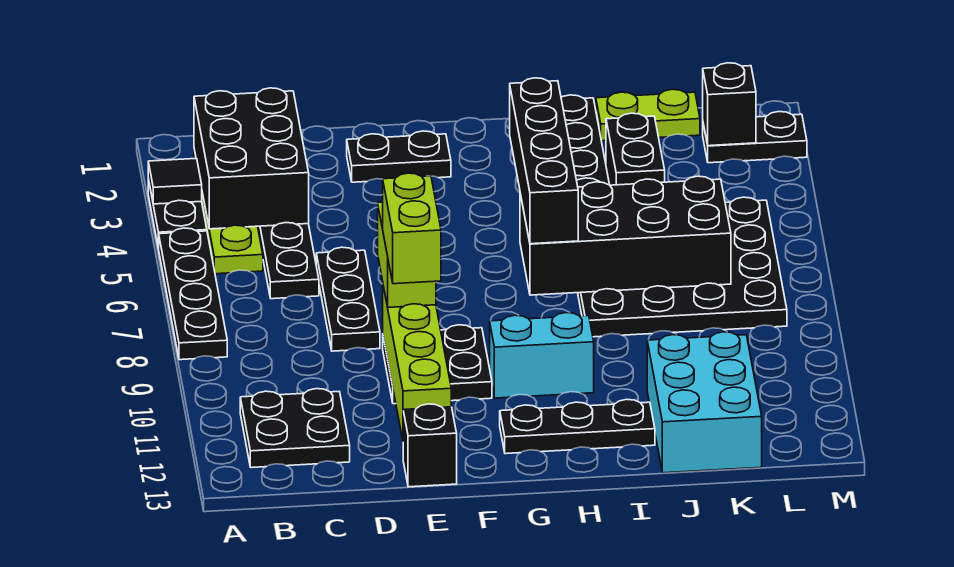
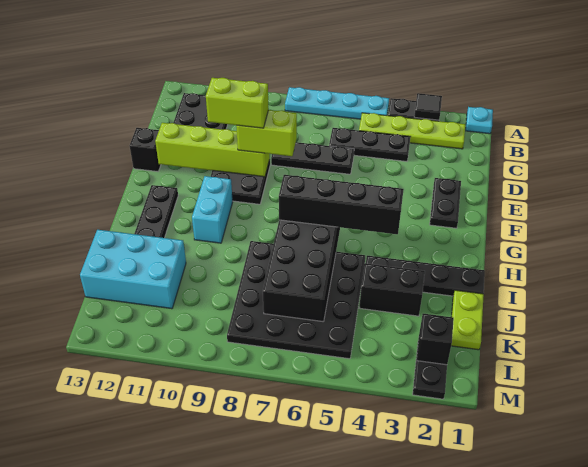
none -> cyan 1x1 plate [466,107,493,134]
black 1x4 plate [159,228,227,360] -> cyan 1x4 plate [285,87,389,119]
black 2x3 brick [194,88,309,229] -> none

